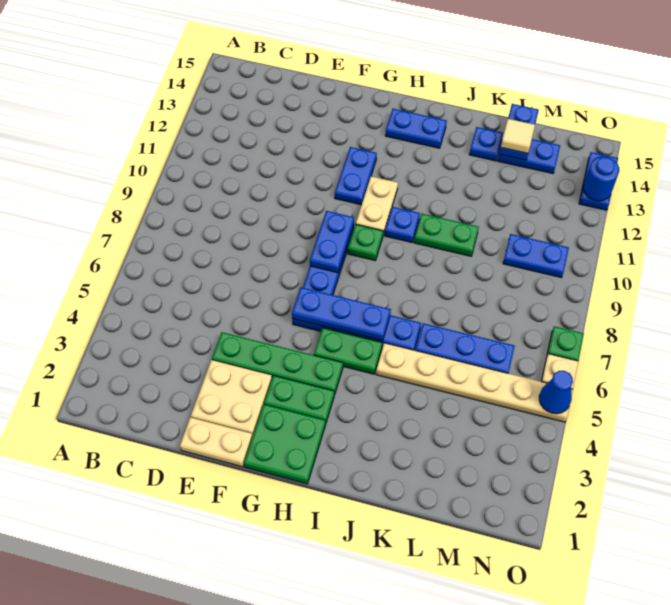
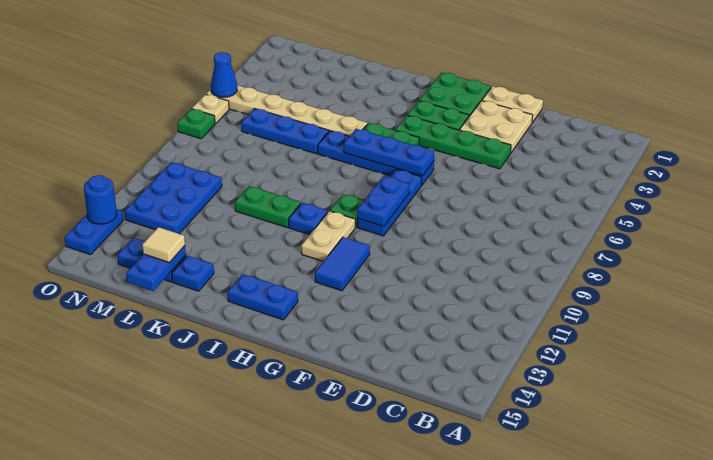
blue 1x2 plate [335,147,377,205] -> blue 1x2 tile [315,237,370,291]
blue 1x2 plate [503,234,569,278] -> blue 2x3 plate [125,162,222,234]

